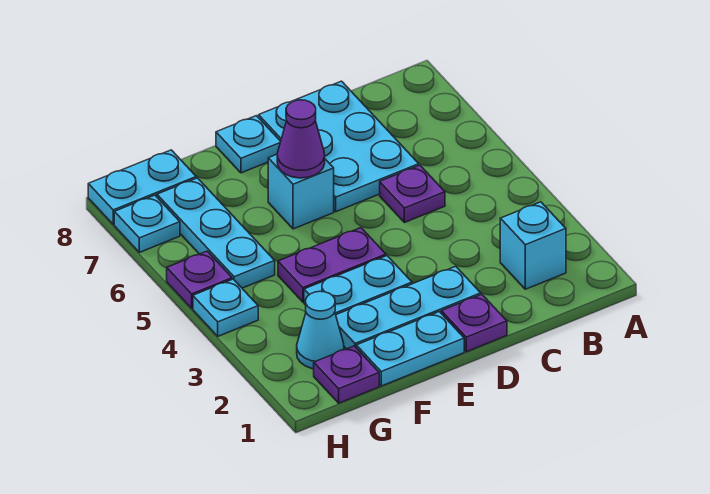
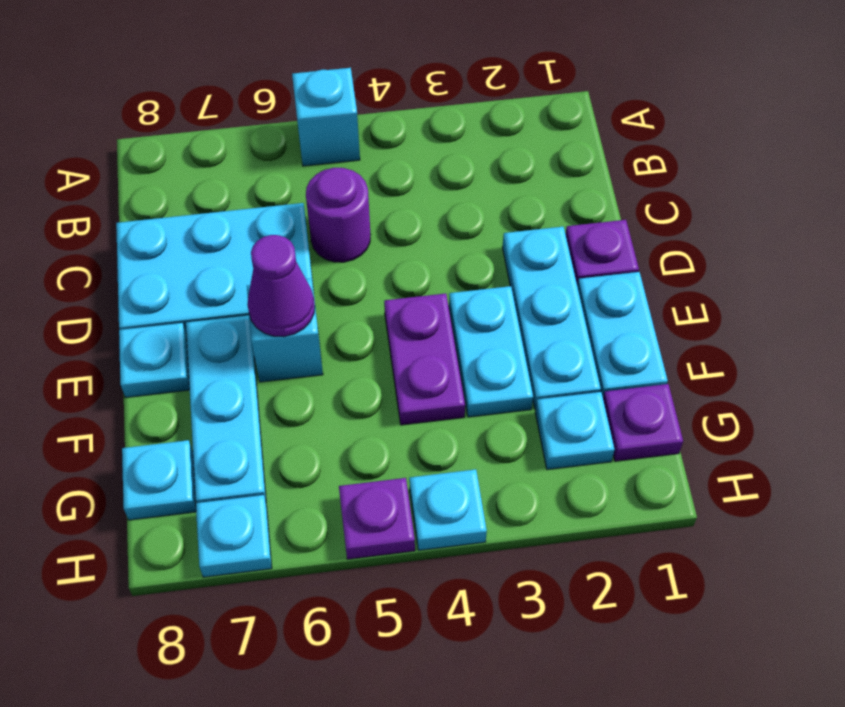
cyan 1x1 brick [500,202,566,289] -> cyan 1x1 brick moved to [292,68,360,166]
purple 1x1 plate [380,165,445,223] -> purple 1x1 round brick [306,168,371,262]
cyan 1x1 cone [297,291,344,369] -> cyan 1x1 plate [535,392,615,470]
cyan 1x3 plate [157,178,275,288] -> cyan 1x3 plate turned to [186,315,266,503]
cyan 1x2 plate [88,150,196,224] -> cyan 1x1 plate [122,440,196,520]

